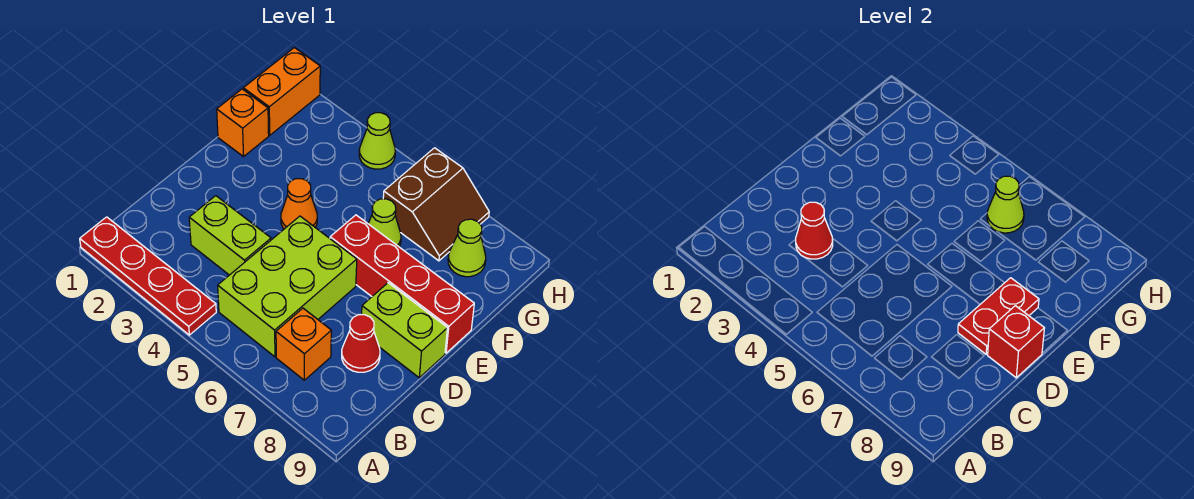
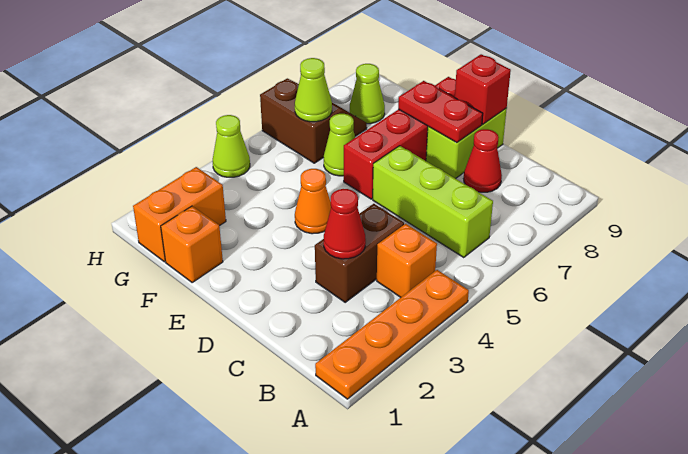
red 1x4 plate [80,217,216,335] -> orange 1x4 plate [315,270,469,399]
lime 2x3 brick [218,216,357,357] -> lime 1x3 brick [373,146,493,258]
orange 1x1 brick [276,308,331,380] -> orange 1x1 brick moved to [377,224,437,297]
lime 1x2 brick [189,196,271,275] -> brown 1x2 brick [315,204,404,302]
orange 1x2 brick [243,48,320,135] -> orange 1x2 brick turned to [133,167,226,262]

